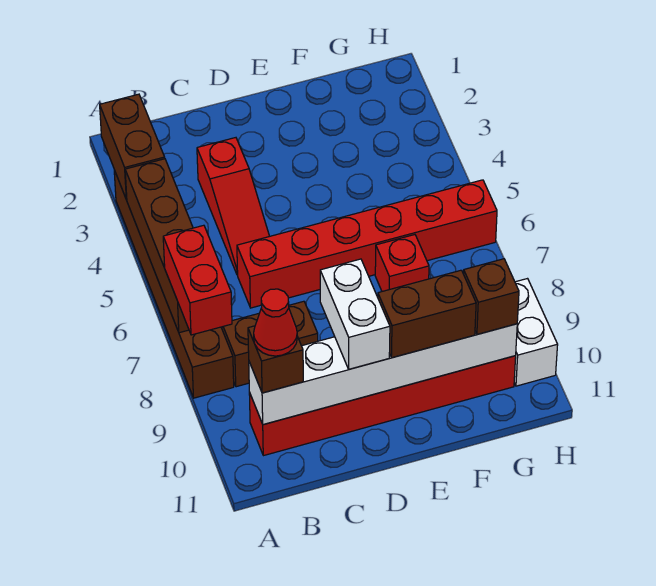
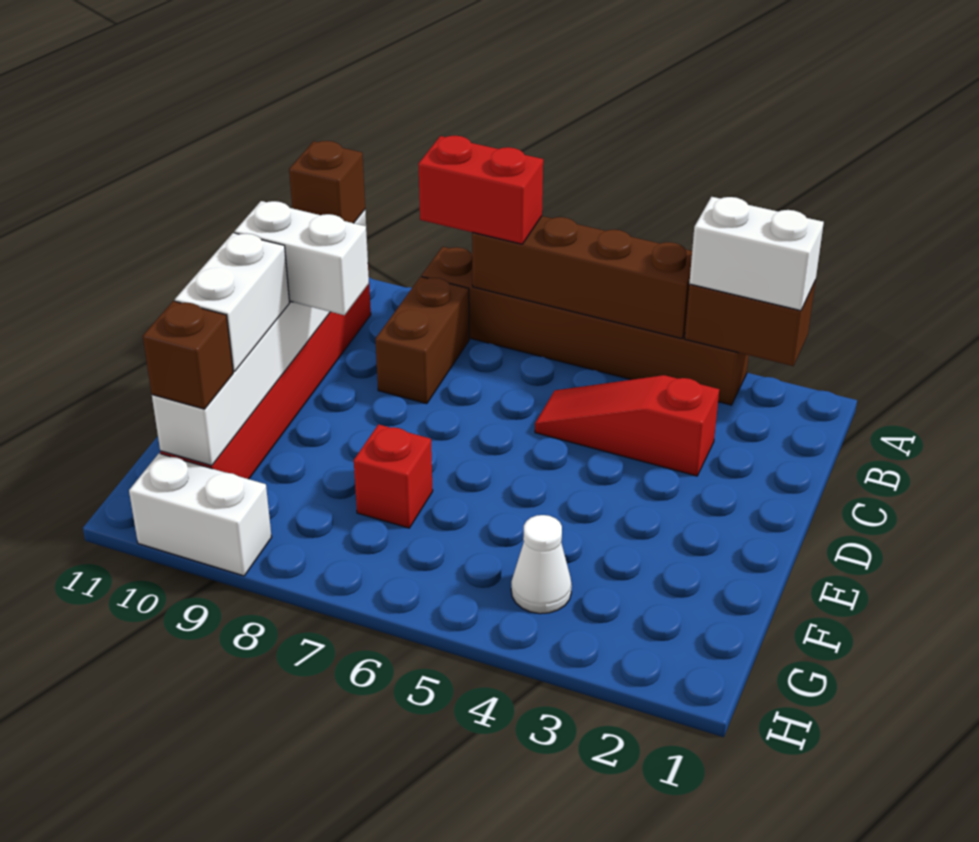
none -> white 1x2 brick [689,197,824,311]
red 1x1 cone [254,289,297,356] -> none
red 1x6 brick [237,180,497,308] -> none
brown 1x2 brick [378,270,476,358] -> white 1x2 brick [175,233,290,372]
none -> white 1x1 cone [511,515,572,614]

